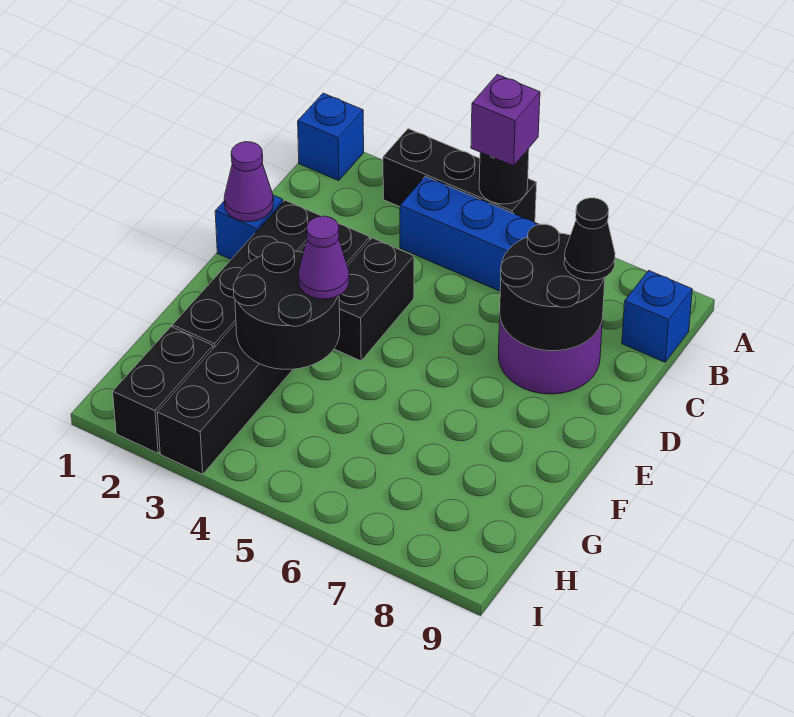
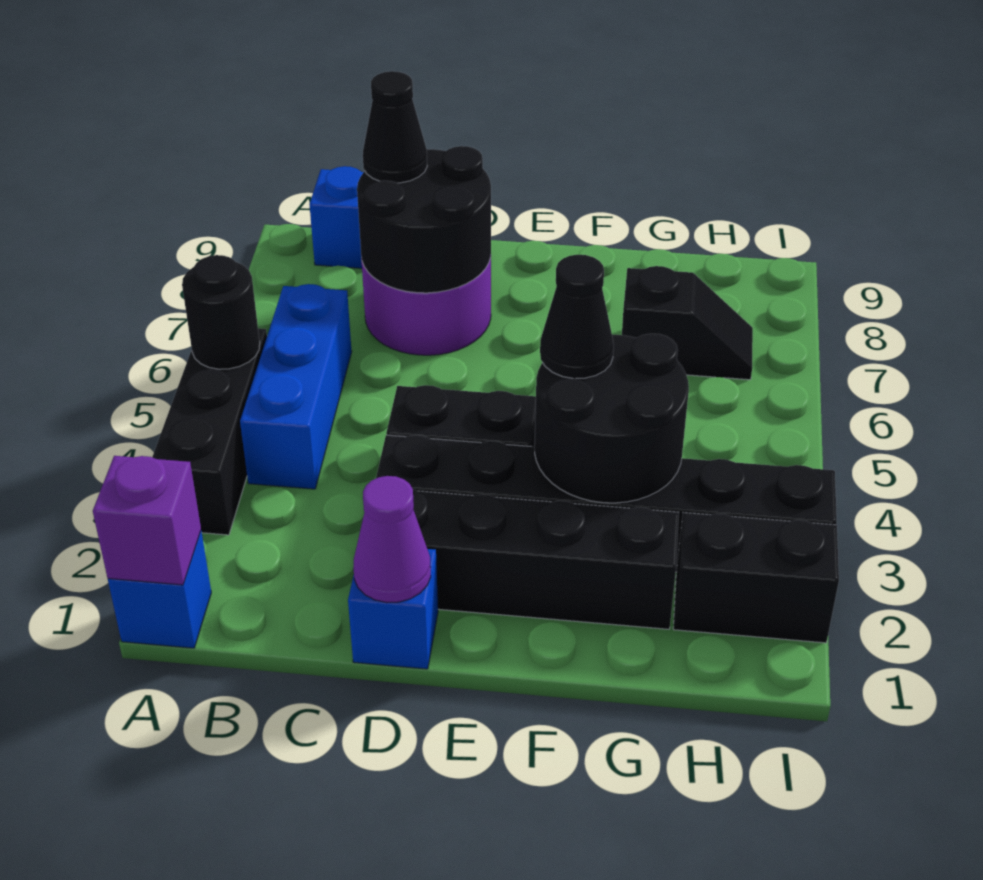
purple 1x1 brick [471,75,540,166] -> purple 1x1 brick moved to [93,456,201,585]
purple 1x1 cone [298,216,349,299] -> black 1x1 cone [540,255,614,379]
none -> black 1x2 slope [622,266,753,380]

